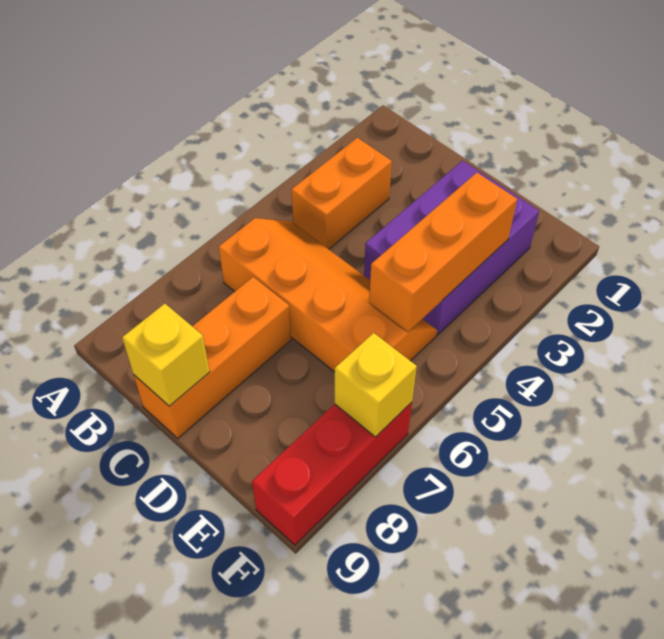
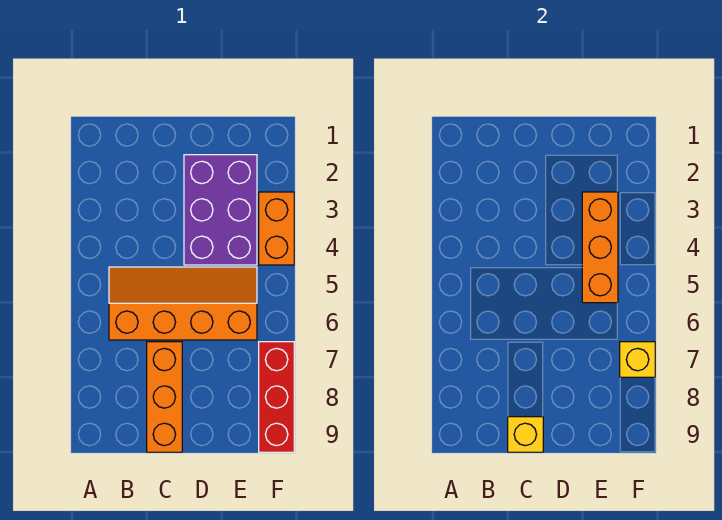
orange 1x2 brick [292,138,392,249] -> orange 1x2 brick moved to [259,192,294,265]

